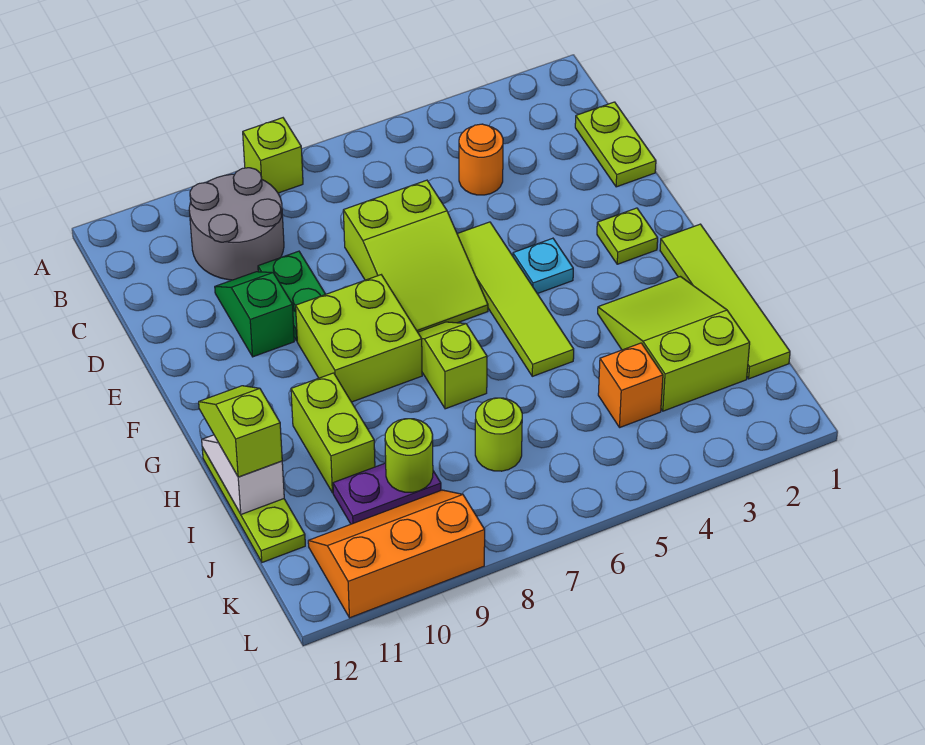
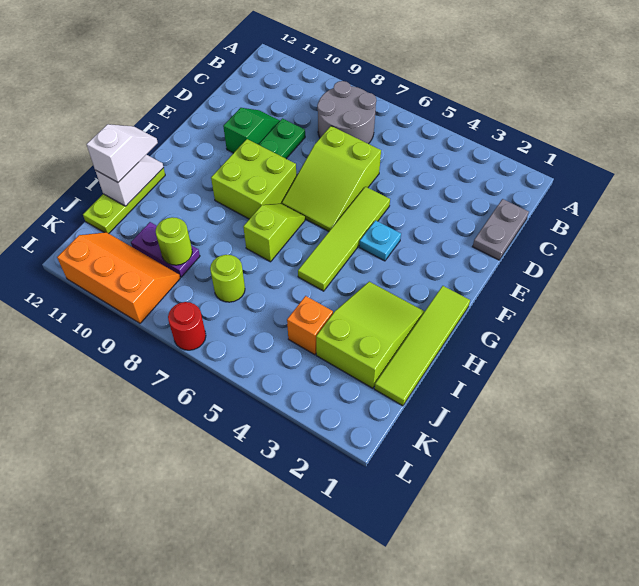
lime 1x1 brick [243,118,303,193] -> none
grey 2x2 round brick [189,168,284,280] -> grey 2x2 round brick moved to [317,81,376,144]
lime 1x2 plate [575,102,656,187] -> grey 1x2 plate [472,199,529,260]
orange 1x1 round brick [459,124,503,195] -> none
lime 1x1 plate [597,208,658,264] -> none
lime 1x2 brick [291,373,375,493] -> none
lime 1x2 slope [199,386,282,477] -> white 1x2 slope [87,124,158,182]
none -> red 1x1 round brick [168,302,206,350]

